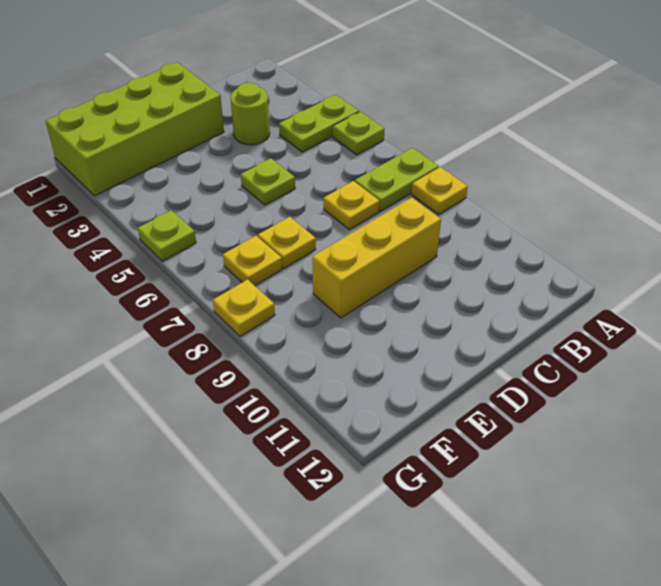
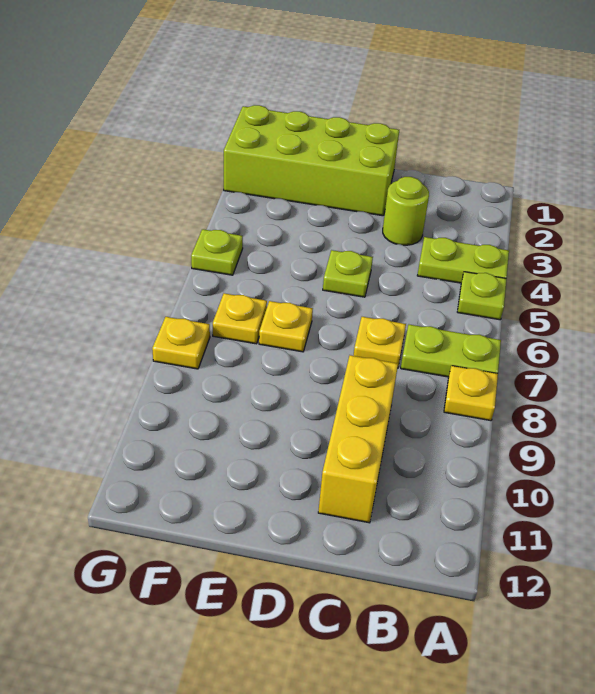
yellow 1x3 brick [312,198,441,318] -> yellow 1x3 brick turned to [318,355,398,523]

